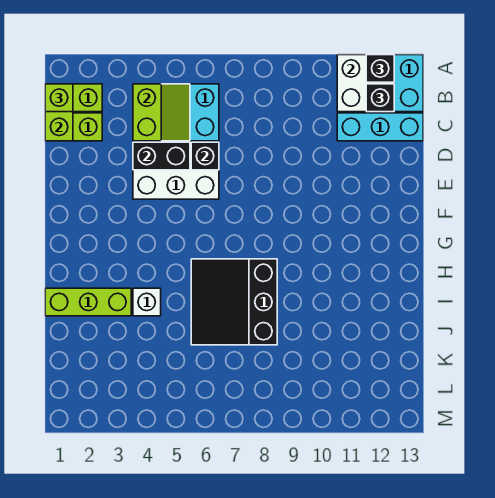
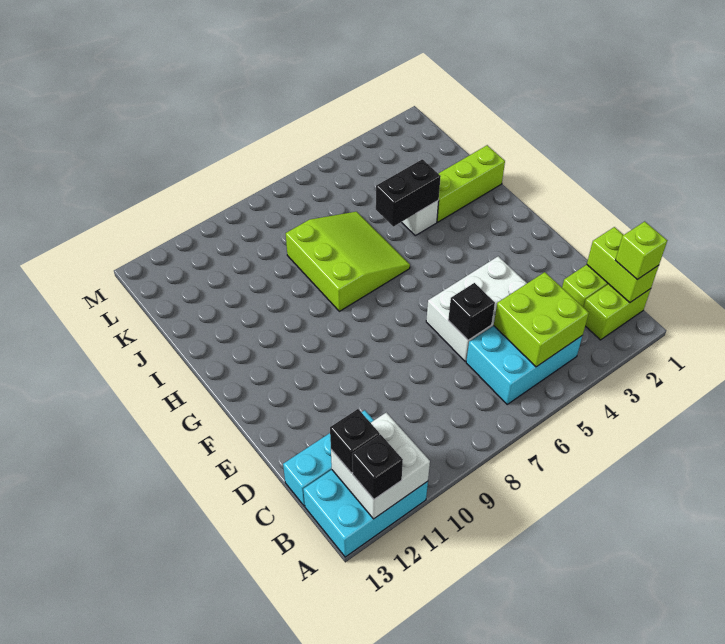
lime 2x2 slope [133,84,190,141] -> lime 2x2 brick [494,272,589,367]
black 1x2 brick [133,142,190,170] -> black 1x2 brick moved to [376,159,441,226]
black 3x3 slope [191,259,277,345] -> lime 3x3 slope [286,212,410,311]

